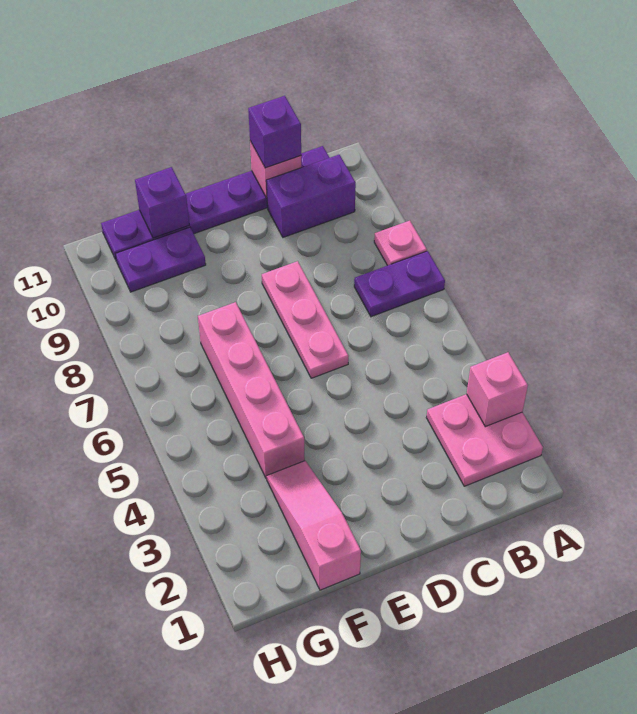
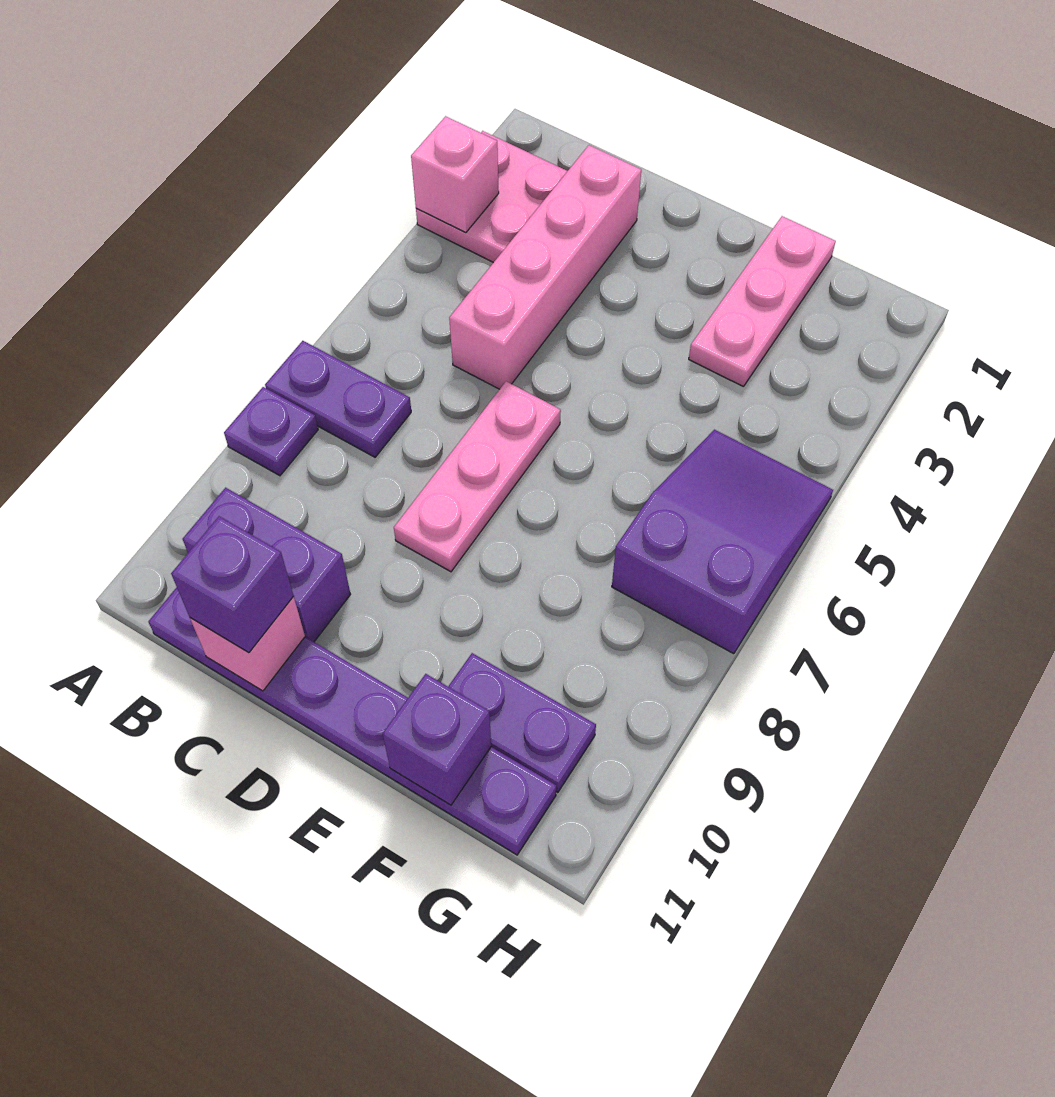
pink 1x1 plate [374,221,427,265] -> purple 1x1 plate [224,387,318,476]
pink 1x3 slope [267,461,361,590] -> pink 1x3 plate [689,216,836,387]
pink 1x4 brick [198,302,305,478] -> pink 1x4 brick moved to [449,145,641,389]
none -> purple 2x3 slope [612,430,833,654]

